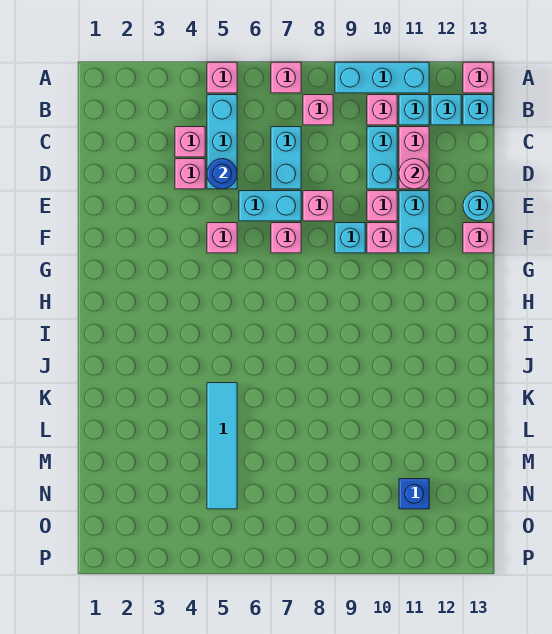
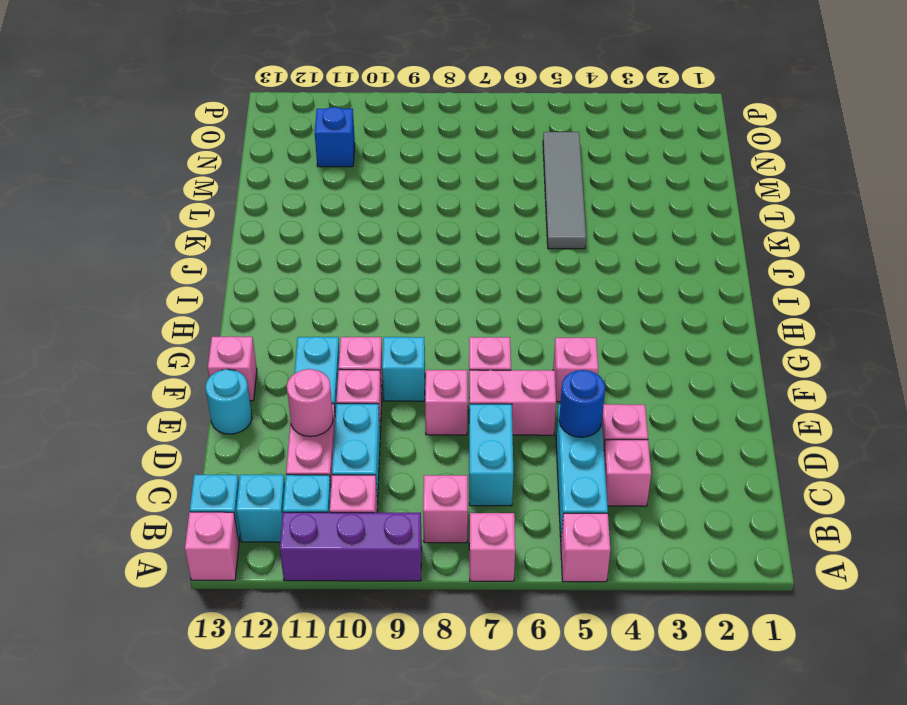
cyan 1x3 brick [335,62,429,93] -> purple 1x3 brick [280,512,422,581]
cyan 1x2 brick [239,191,301,221] -> pink 1x2 brick [469,370,556,435]
cyan 1x4 tile [207,383,237,509] -> grey 1x4 tile [543,132,586,249]

